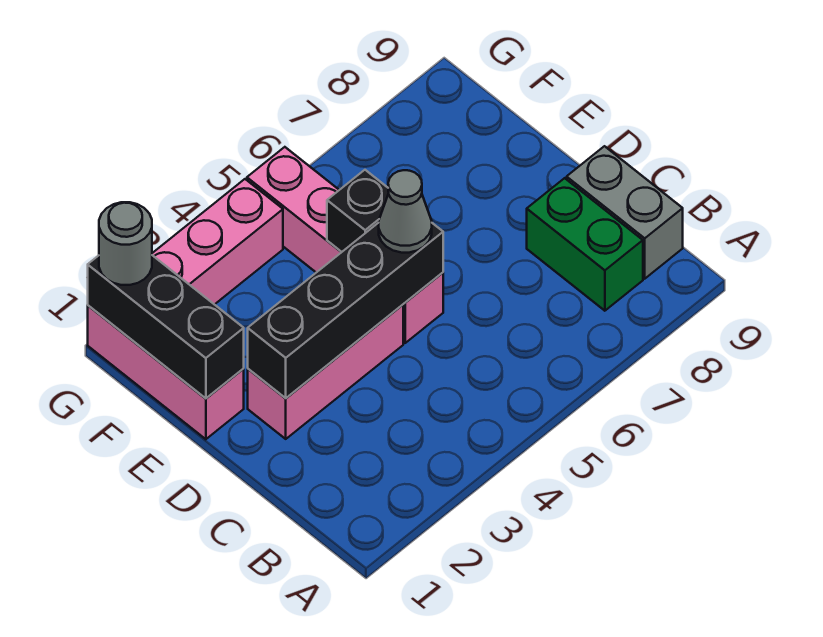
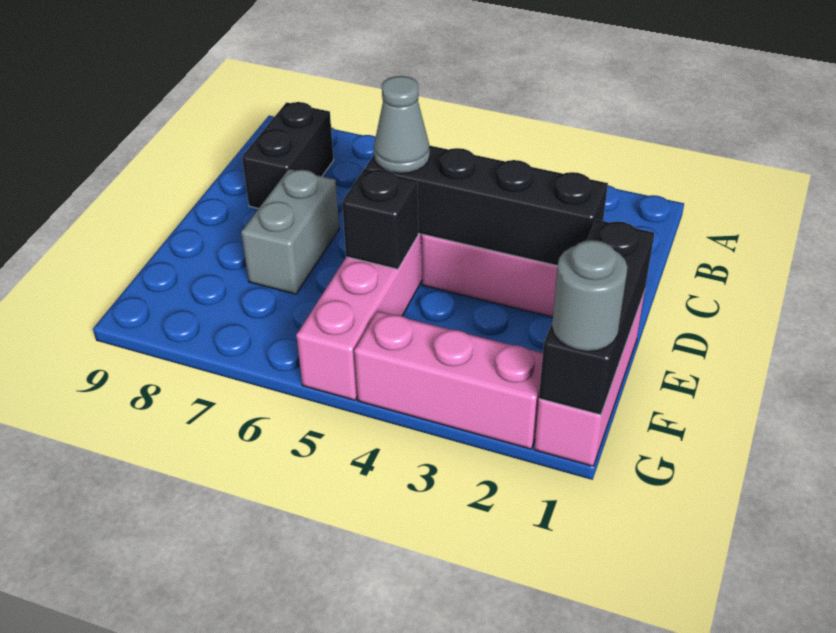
green 1x2 brick [527,178,643,311] -> black 1x2 brick [242,102,334,208]
grey 1x2 brick [567,146,683,279] -> grey 1x2 brick moved to [241,169,339,294]

